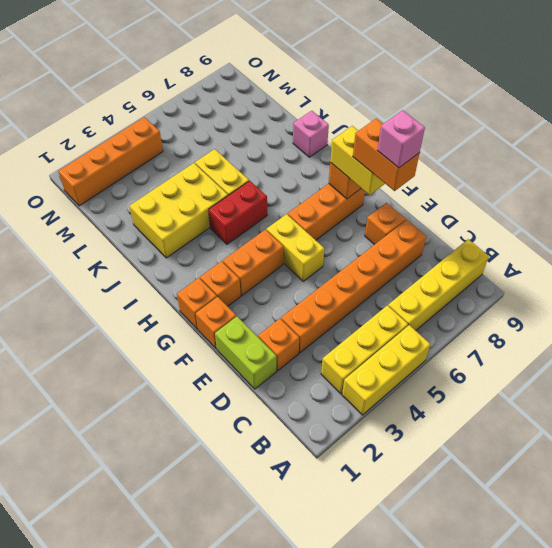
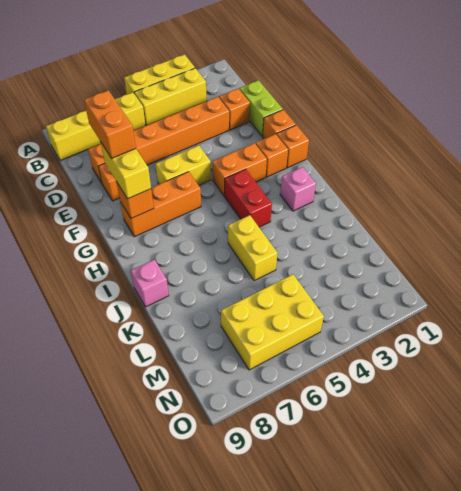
pink 1x1 brick [377,110,425,168] -> pink 1x1 brick moved to [280,167,316,211]
yellow 1x2 brick [266,214,324,281] -> yellow 1x2 brick turned to [156,145,211,185]
red 1x2 brick [208,181,267,244] -> red 1x2 brick turned to [225,169,272,227]
yellow 2x3 brick [129,163,228,258] -> yellow 2x3 brick moved to [221,274,324,370]
orange 1x4 brick [58,117,163,206] -> none

